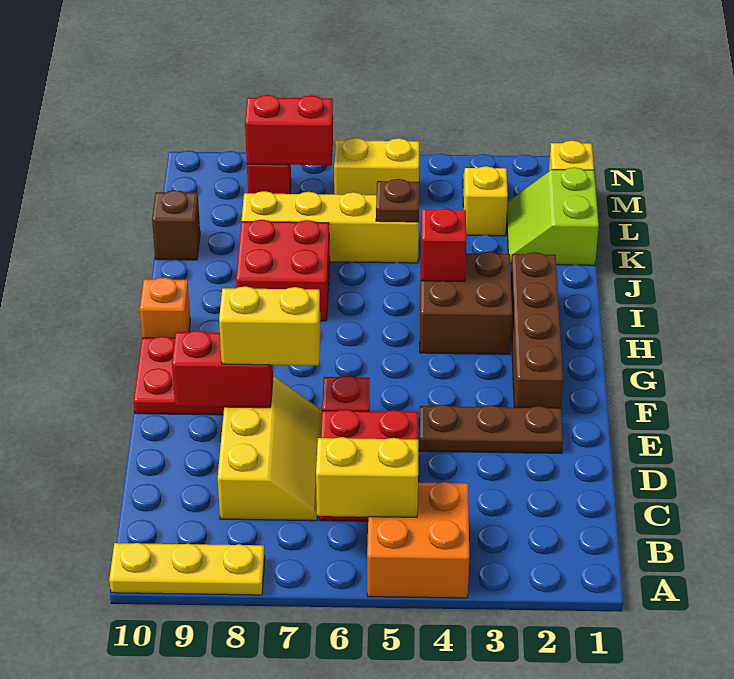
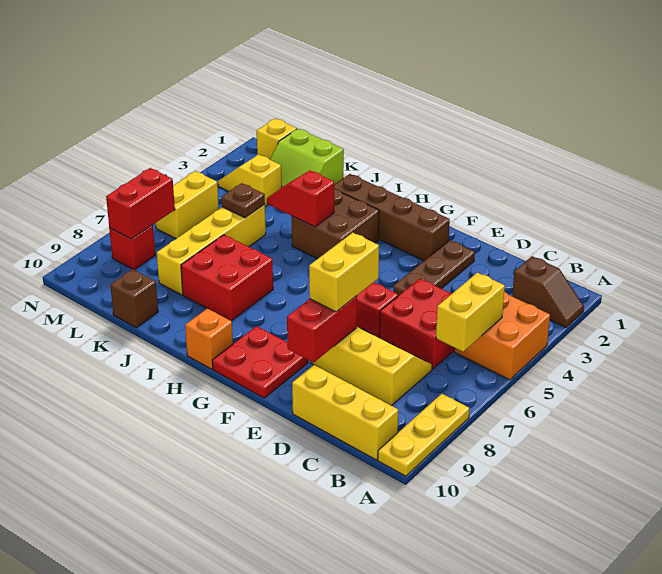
none -> brown 1x2 slope [512,256,584,327]
none -> yellow 1x3 brick [292,365,398,460]

